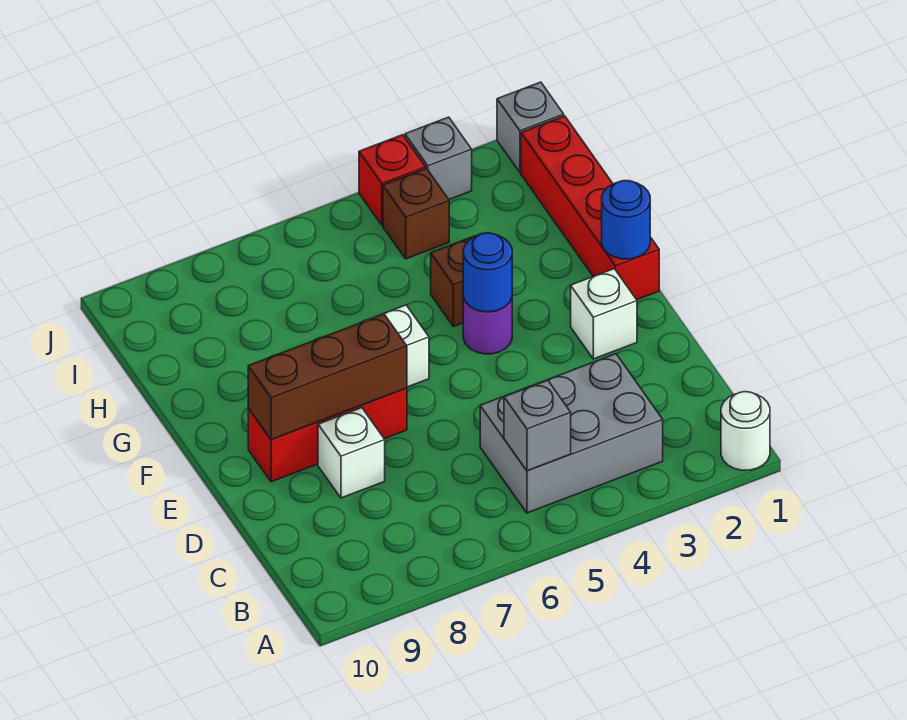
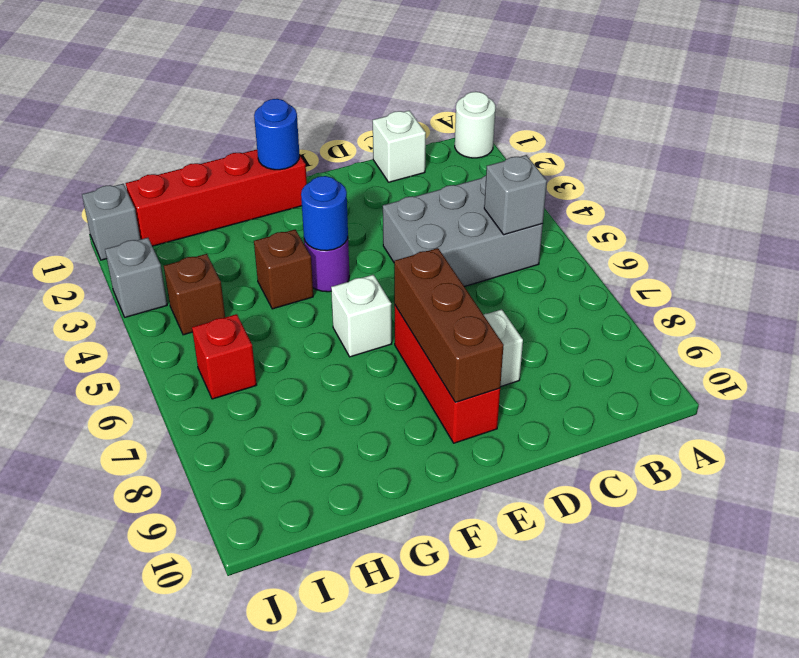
grey 2x3 brick [480,354,663,513] -> grey 2x3 brick turned to [383,176,543,287]
white 1x1 brick [571,269,637,359] -> white 1x1 brick moved to [373,111,426,182]
red 1x1 brick [359,135,426,225] -> red 1x1 brick moved to [192,314,256,399]

